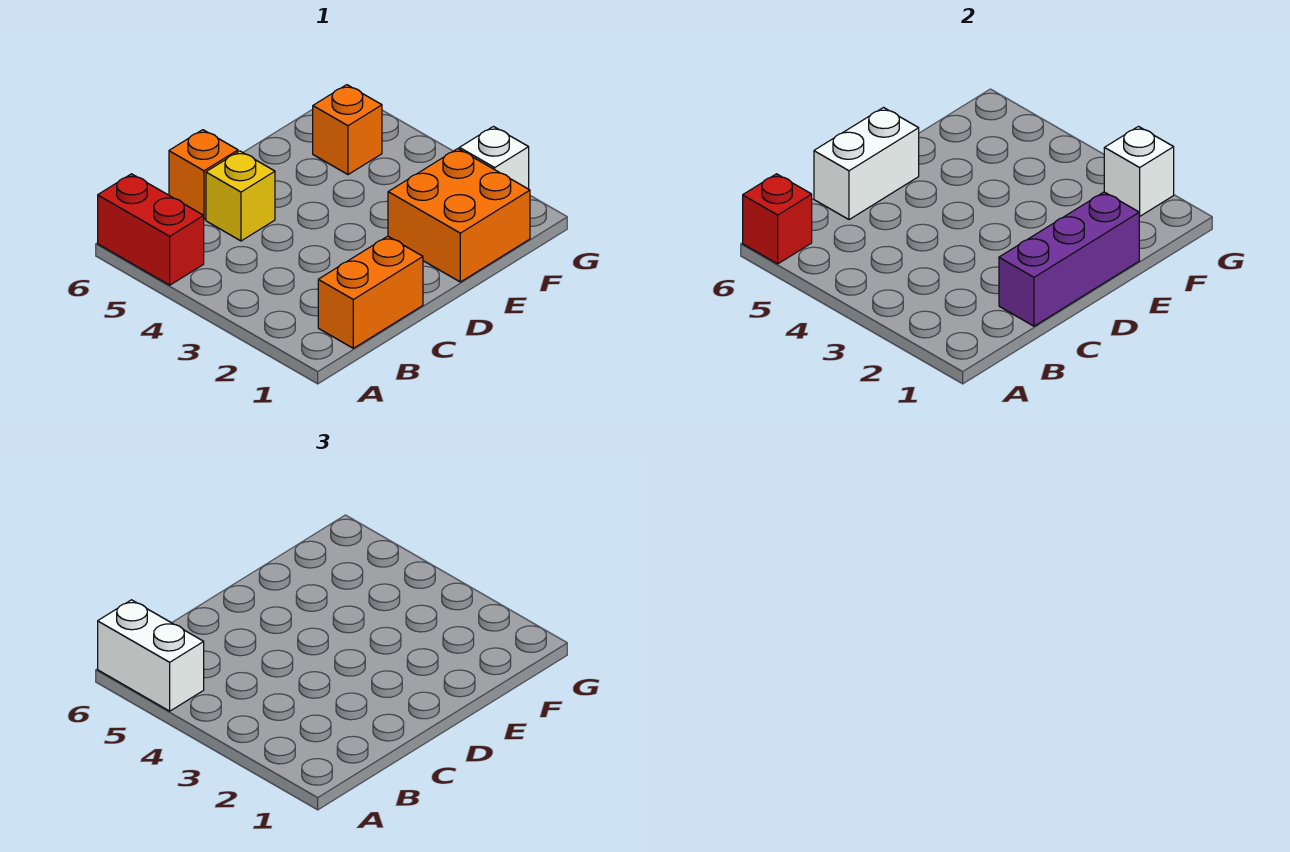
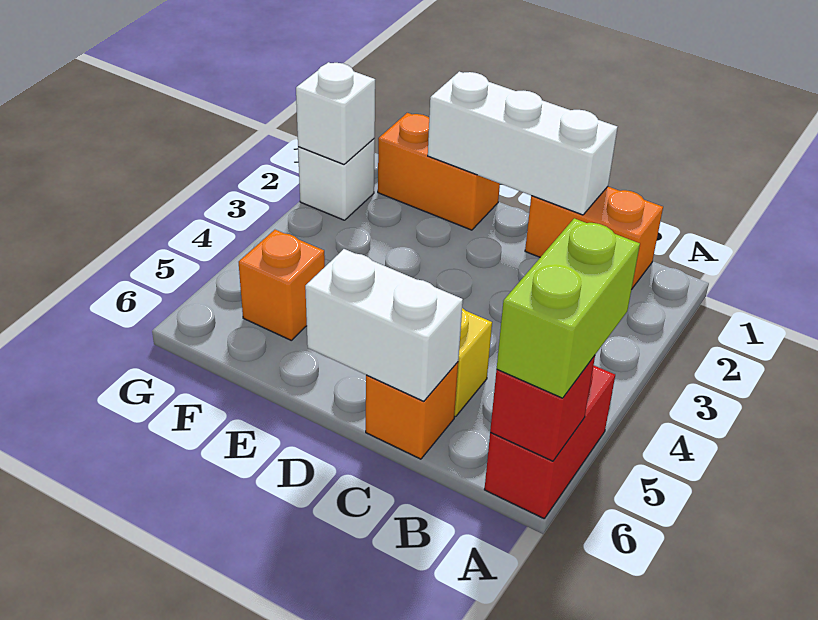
white 1x2 brick [98,600,204,711] -> lime 1x2 brick [497,218,640,398]
purple 1x3 brick [999,192,1140,326] -> white 1x3 brick [428,72,618,215]
orange 2x2 brick [388,149,530,282] -> orange 1x2 brick [378,113,500,230]

